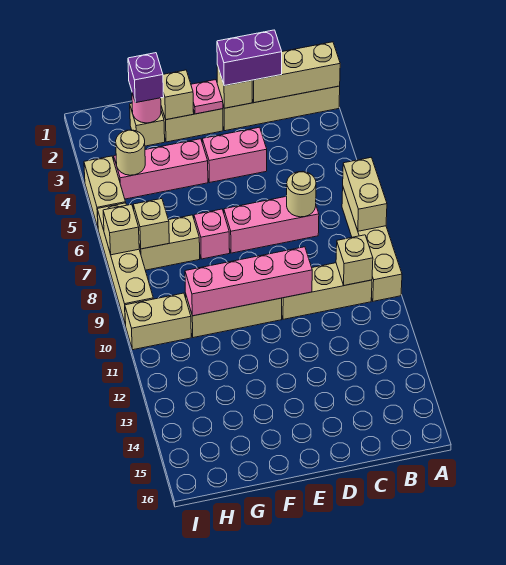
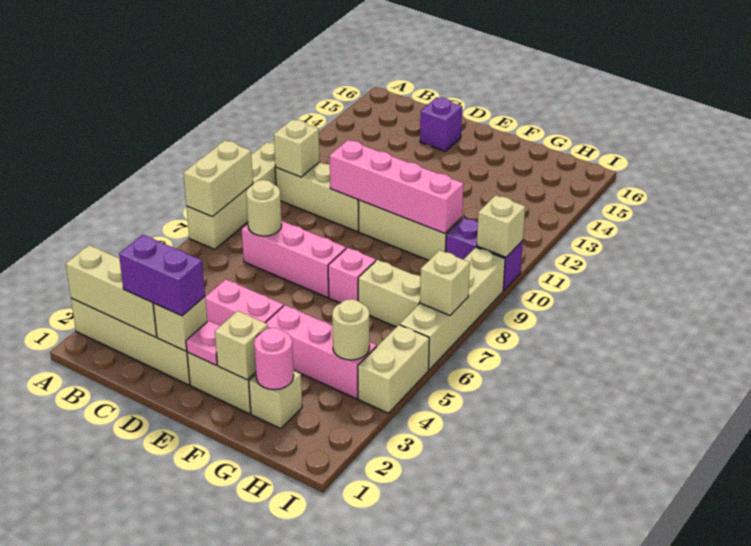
purple 1x1 brick [128,53,164,103] -> purple 1x1 brick moved to [420,97,462,151]
tan 1x1 brick [133,199,169,249] -> tan 1x1 brick moved to [477,195,525,257]
tan 1x2 brick [125,293,191,350] -> purple 1x2 brick [446,218,523,291]

